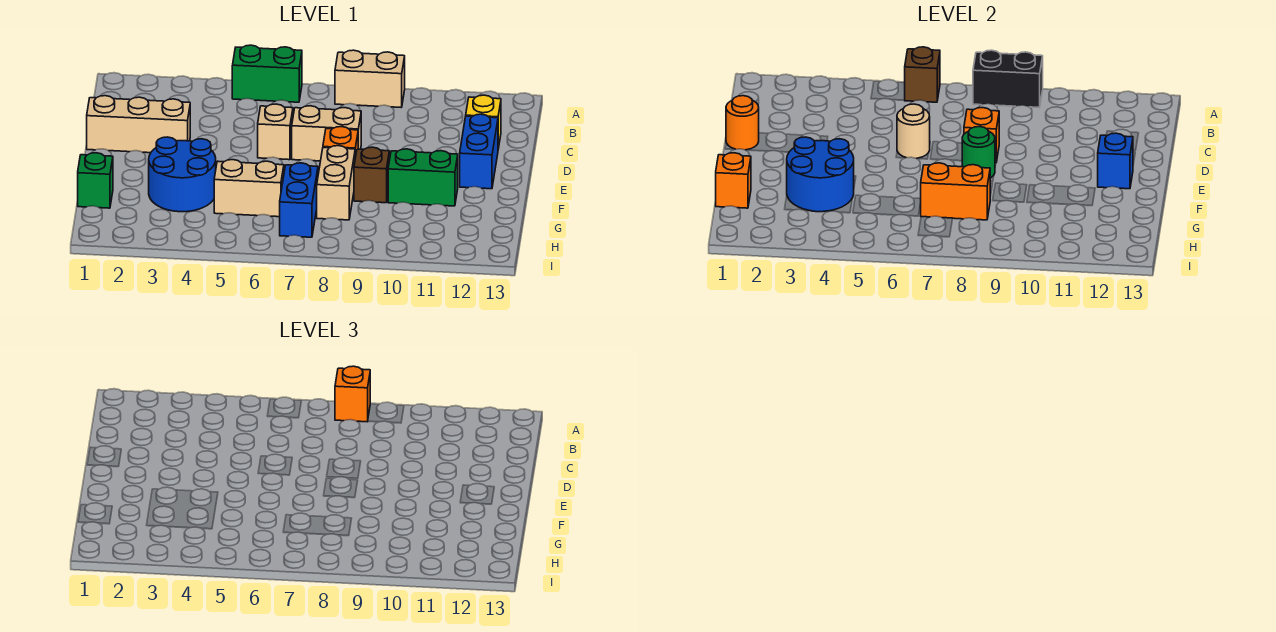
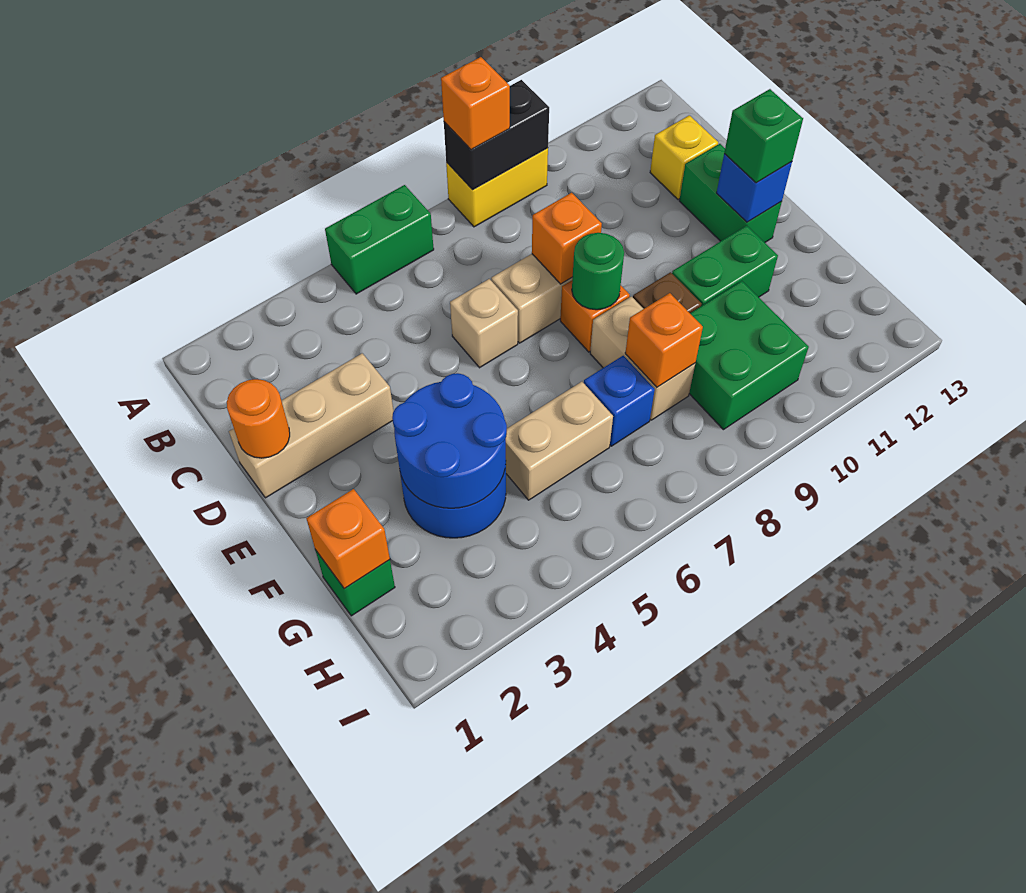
brown 1x1 brick [904,47,940,102] -> none
tan 1x2 brick [335,50,405,107] -> yellow 1x2 brick [446,148,548,227]
tan 1x1 round brick [897,104,930,158] -> none
blue 1x2 brick [460,114,498,189] -> green 1x2 brick [679,144,782,242]
none -> green 1x1 brick [724,89,803,183]
blue 1x2 brick [280,163,318,237] -> blue 1x1 brick [584,356,655,446]
orange 1x2 brick [921,163,991,220] -> orange 1x1 brick [625,293,703,387]
none -> green 2x2 brick [689,281,809,430]

